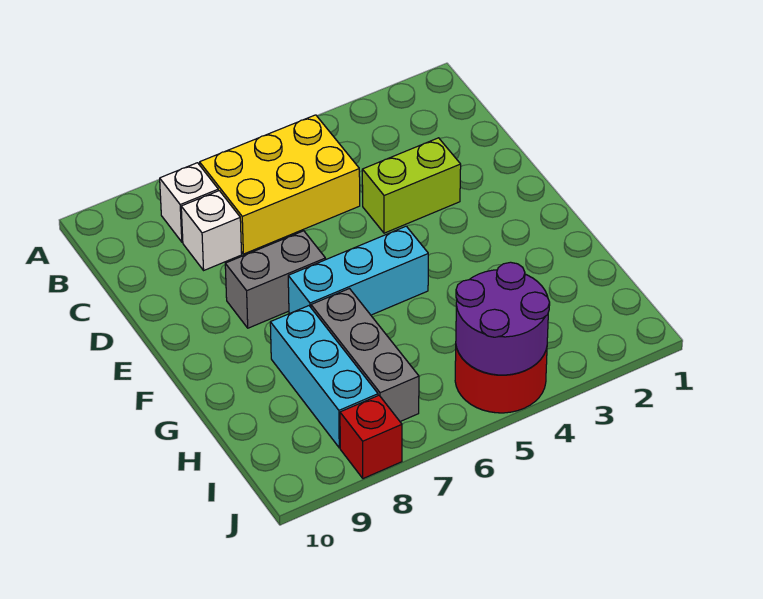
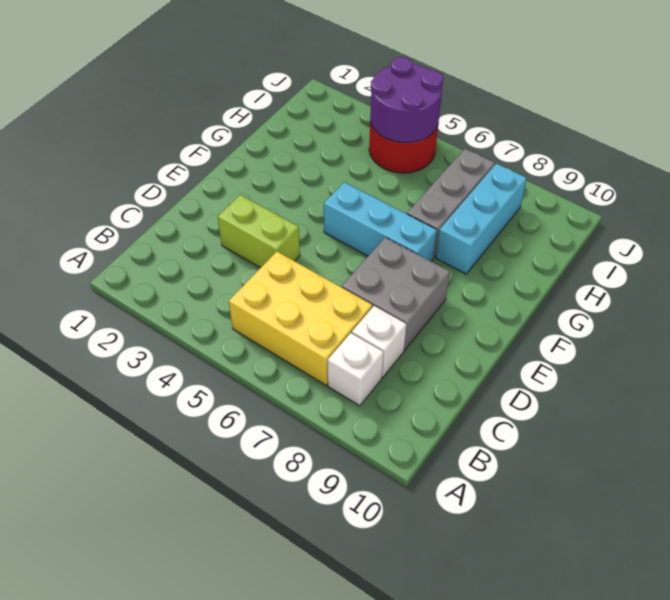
grey 1x2 brick [225,231,326,328] -> grey 2x2 brick [342,237,450,350]
red 1x1 brick [340,395,402,479] -> none

